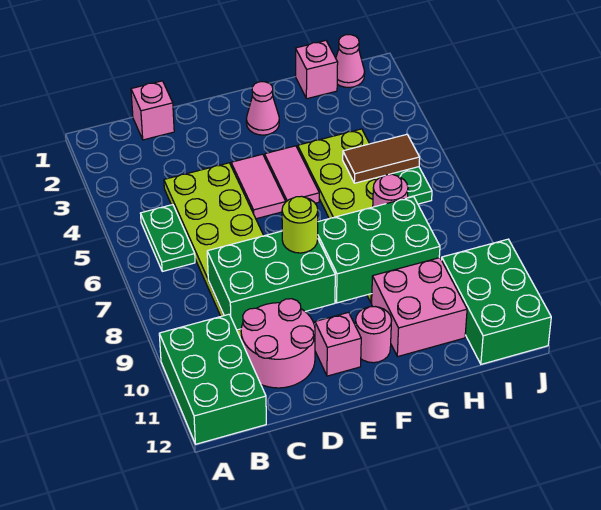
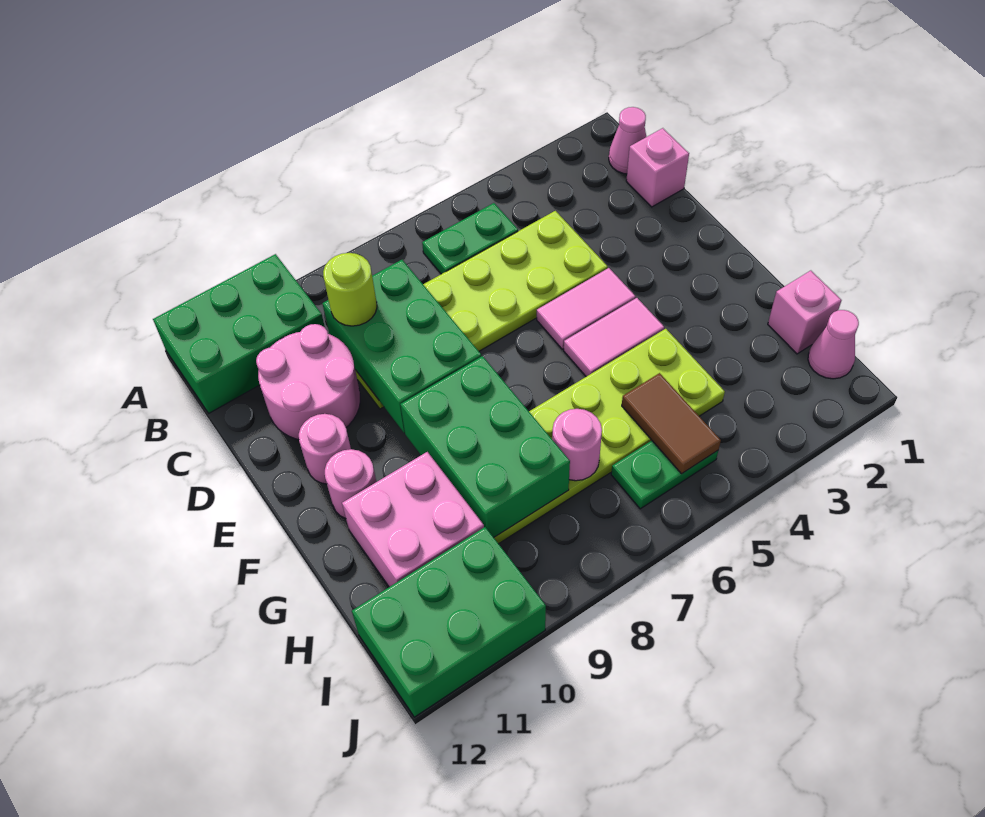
lime 1x1 round brick [282,196,318,253] -> lime 1x1 round brick moved to [323,253,377,326]
pink 1x1 brick [315,312,361,376] -> pink 1x1 round brick [299,414,351,484]
pink 1x1 cone [246,82,279,135] -> pink 1x1 cone moved to [609,107,646,174]

